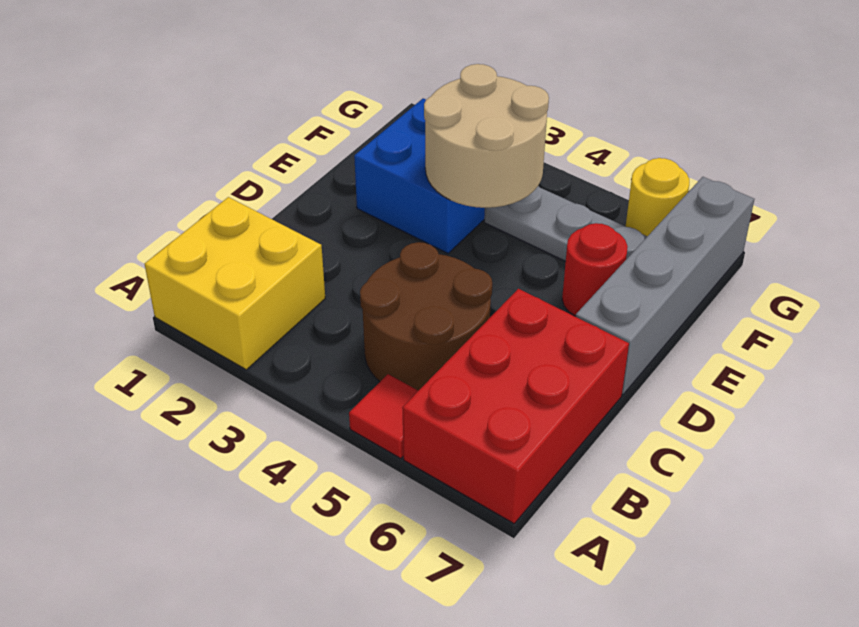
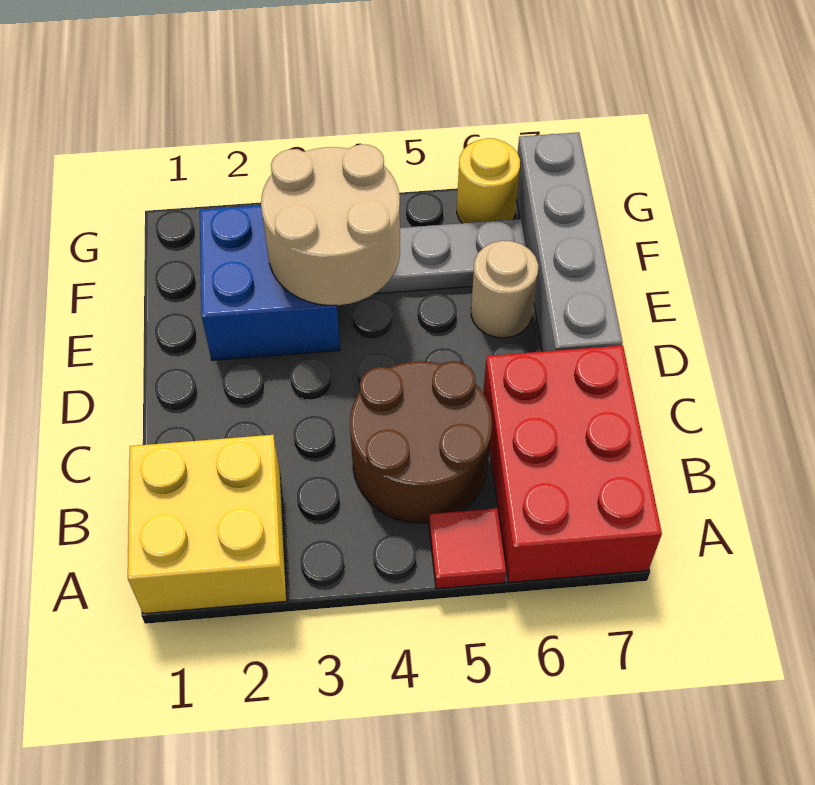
red 1x1 round brick [562,223,628,316] -> tan 1x1 round brick [471,241,538,338]

